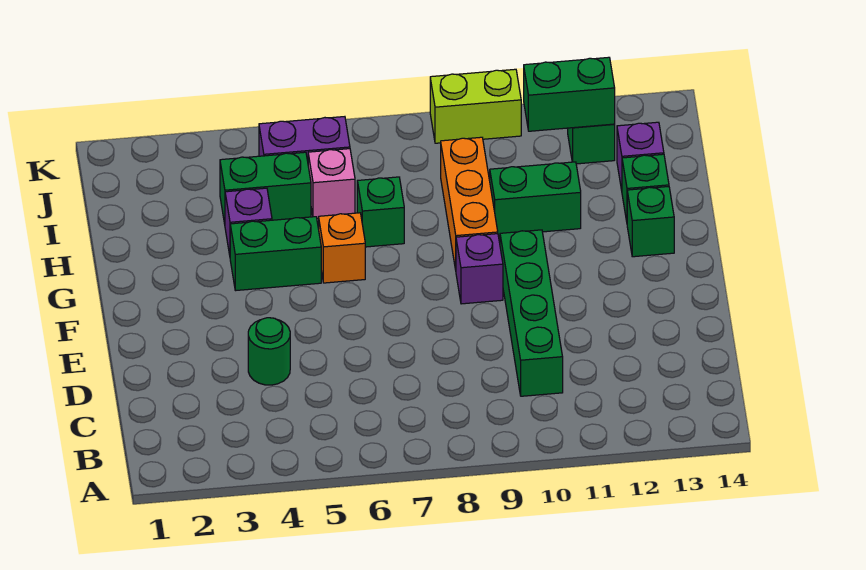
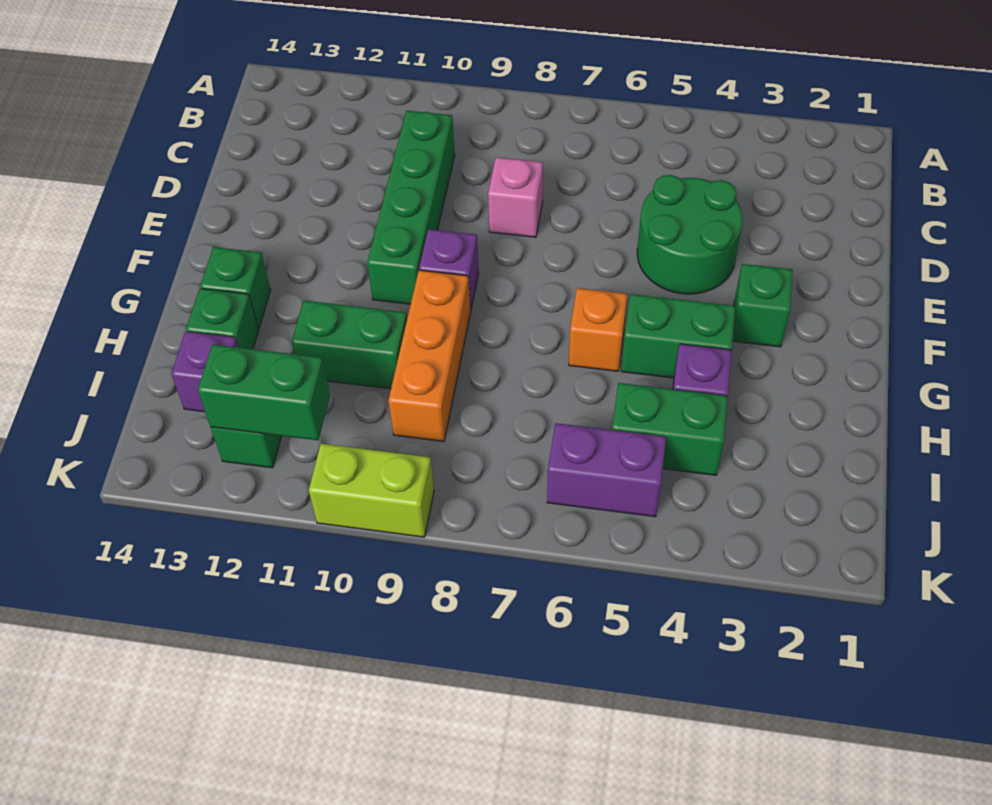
green 1x1 round brick [248,318,290,385] -> green 2x2 round brick [637,175,743,294]
green 1x1 brick [357,177,404,247] -> green 1x1 brick moved to [733,264,793,347]
pink 1x1 brick [308,149,355,219] -> pink 1x1 brick moved to [488,157,543,237]

